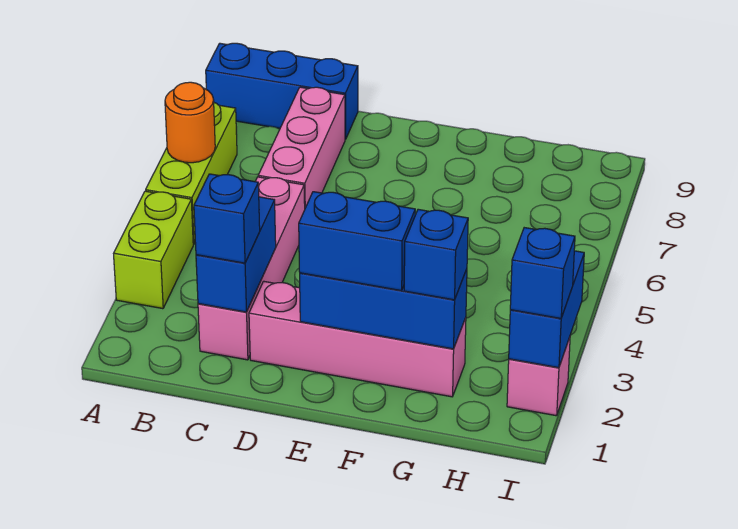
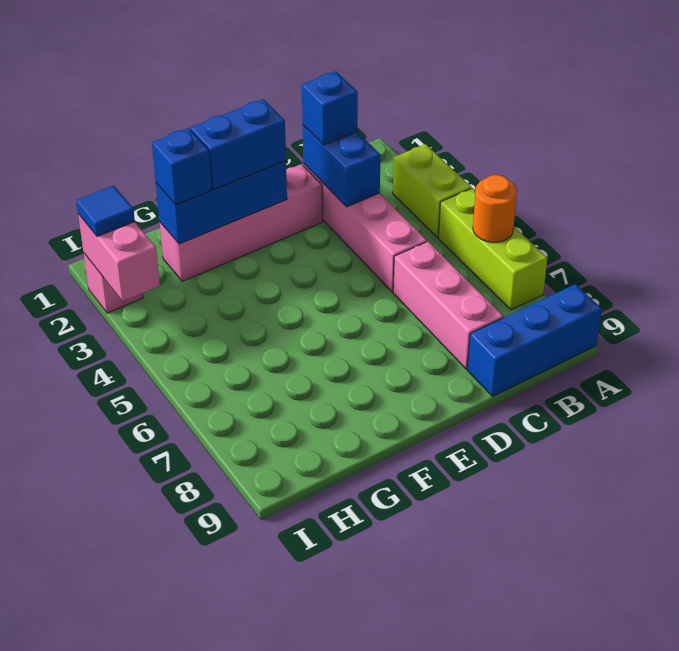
blue 1x2 brick [509,251,584,368] -> pink 1x2 brick [78,214,160,301]
blue 1x1 brick [510,228,575,319] -> blue 1x1 tile [76,185,135,237]

